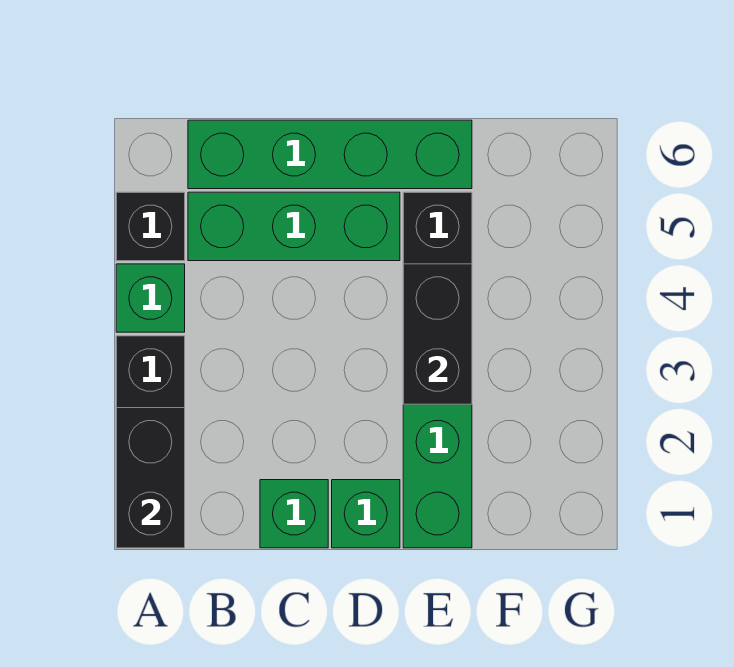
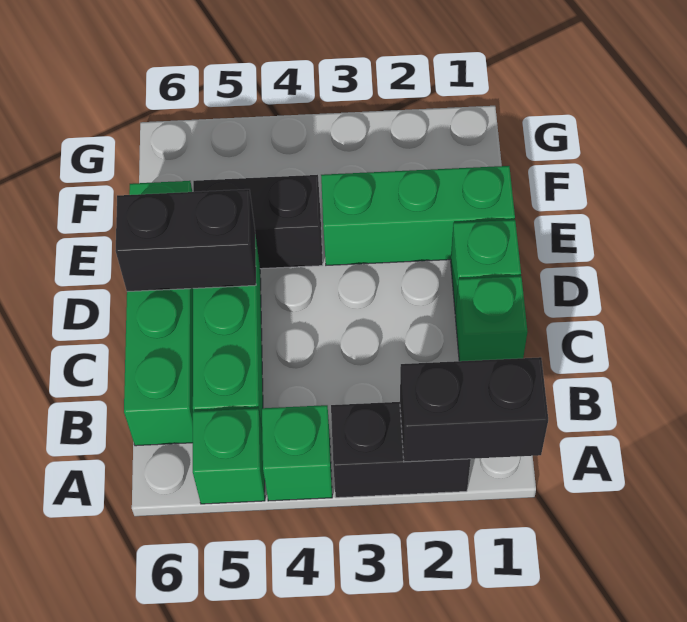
black 1x1 brick [116,192,185,261] -> green 1x1 brick [193,409,265,504]
black 1x2 brick [403,264,472,404] -> black 1x2 brick moved to [116,189,256,292]

